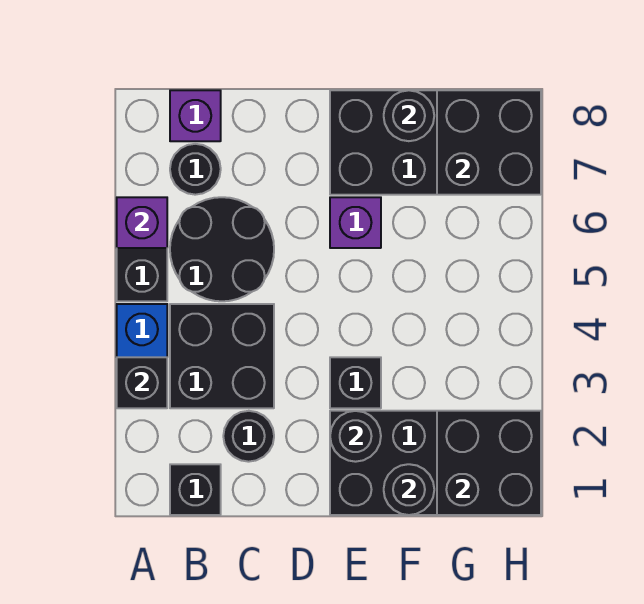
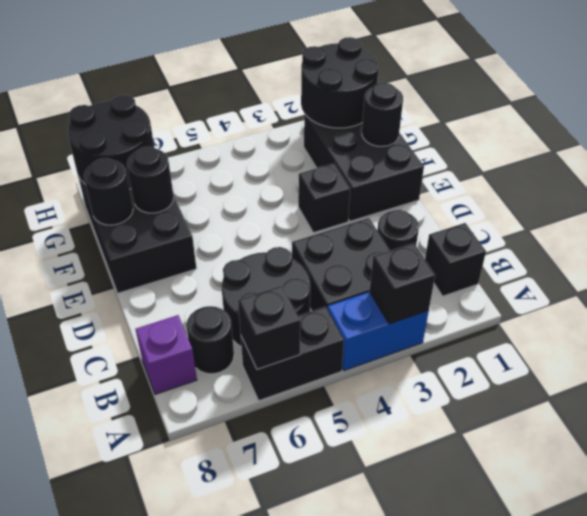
purple 1x1 brick [117,197,167,248] -> black 1x1 brick [238,286,300,369]
black 1x1 round brick [330,411,381,462] -> black 1x1 round brick moved to [127,147,174,213]
purple 1x1 brick [330,197,381,248] -> none
black 2x2 brick [437,411,541,515] -> black 2x2 round brick [301,37,379,128]
black 2x2 brick [437,90,541,195] -> black 2x2 round brick [68,95,154,189]

